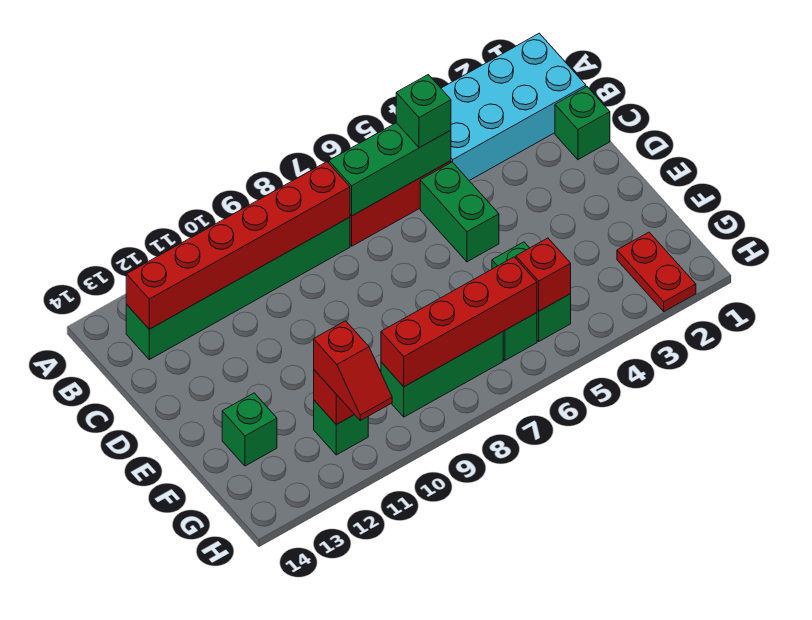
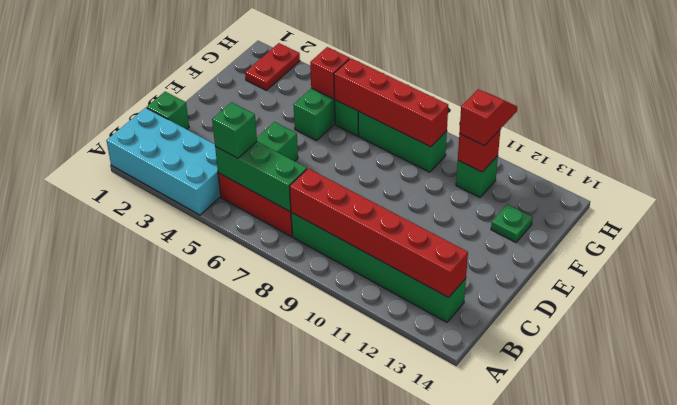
green 1x1 brick [222,393,277,466] -> green 1x1 plate [491,204,533,242]

